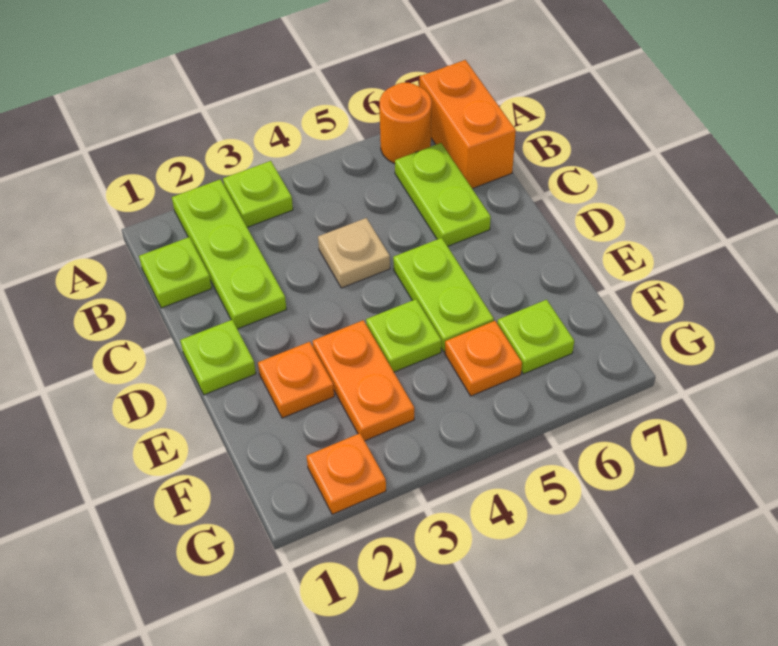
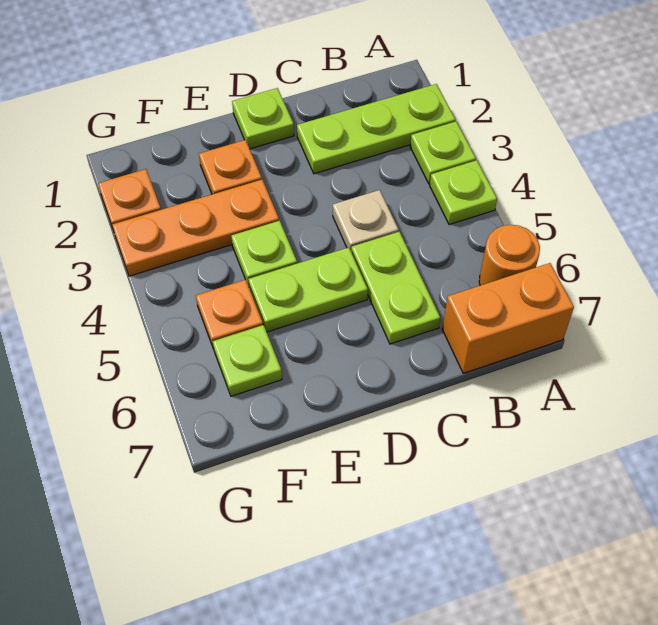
lime 1x1 plate [139,237,212,308] -> lime 1x1 plate moved to [430,160,497,225]
lime 1x2 plate [395,143,491,246] -> lime 1x2 plate turned to [351,232,440,344]
orange 1x2 plate [313,320,414,441] -> orange 1x3 plate [112,180,279,276]

